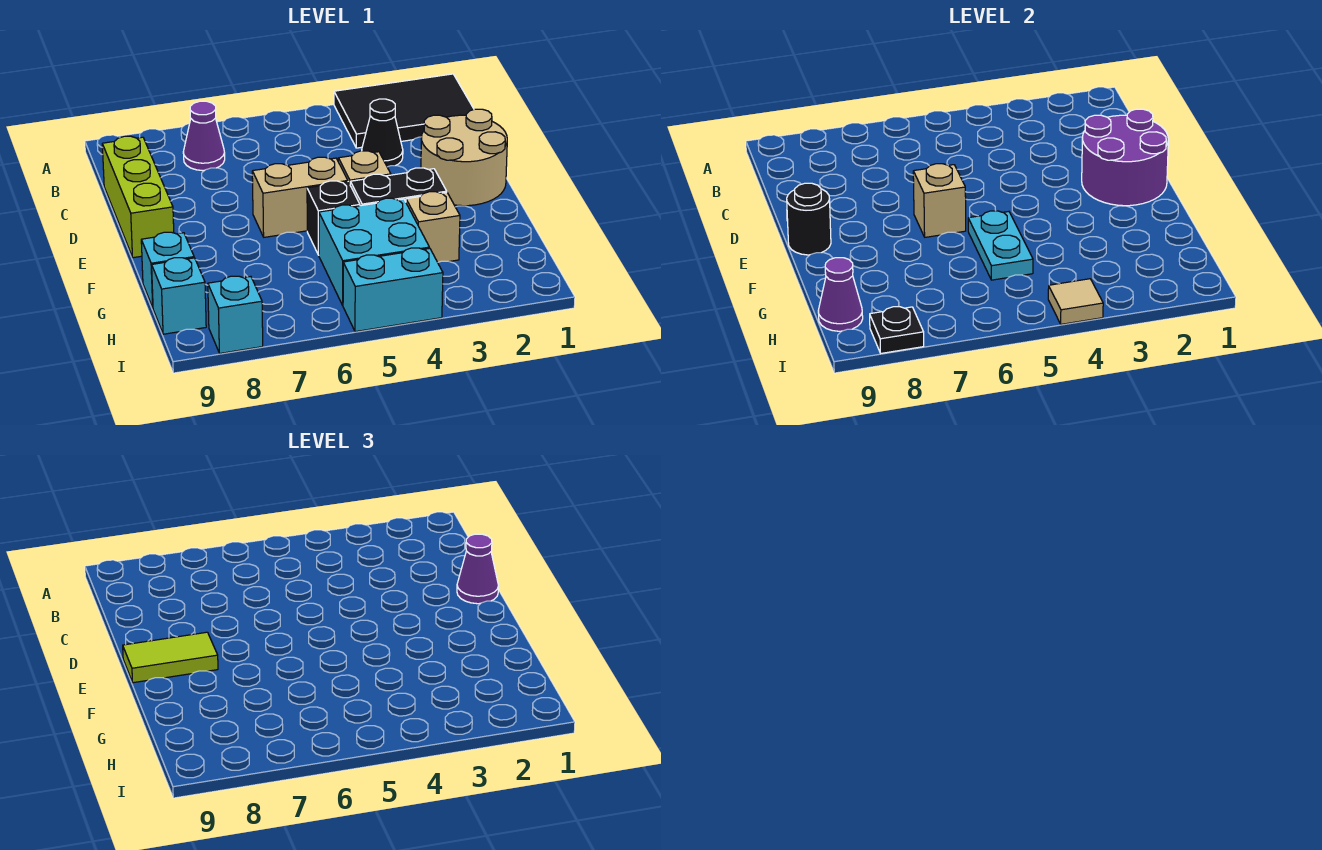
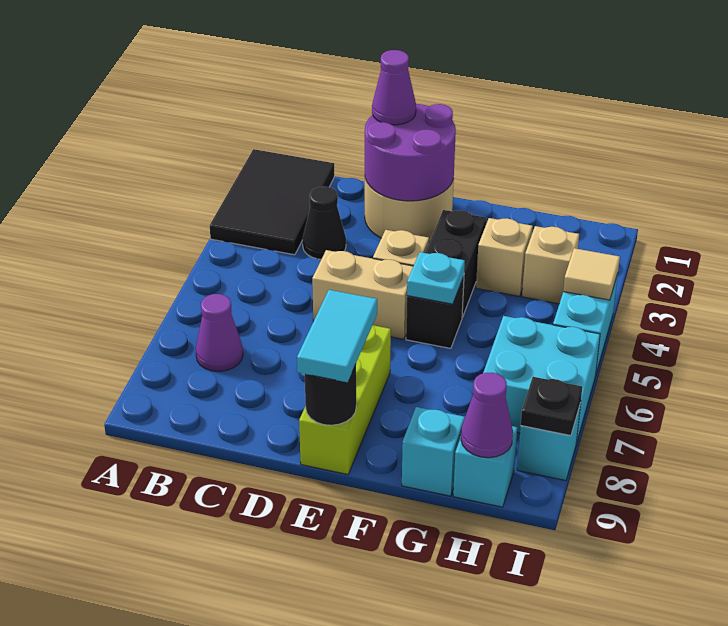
lime 1x3 brick [102,136,174,258] -> lime 1x3 brick turned to [299,325,391,474]
tan 1x2 brick [252,157,348,237] -> tan 1x2 brick turned to [312,250,413,339]
tan 1x1 brick [913,164,966,237] -> tan 1x1 brick moved to [522,226,579,304]
lime 1x2 tile [123,632,218,683] -> cyan 1x2 tile [297,290,377,382]
cyan 1x2 plate [968,211,1033,280] -> cyan 1x1 plate [407,252,465,304]
cyan 2x2 brick [319,198,429,305] -> cyan 2x2 brick moved to [483,316,600,443]

